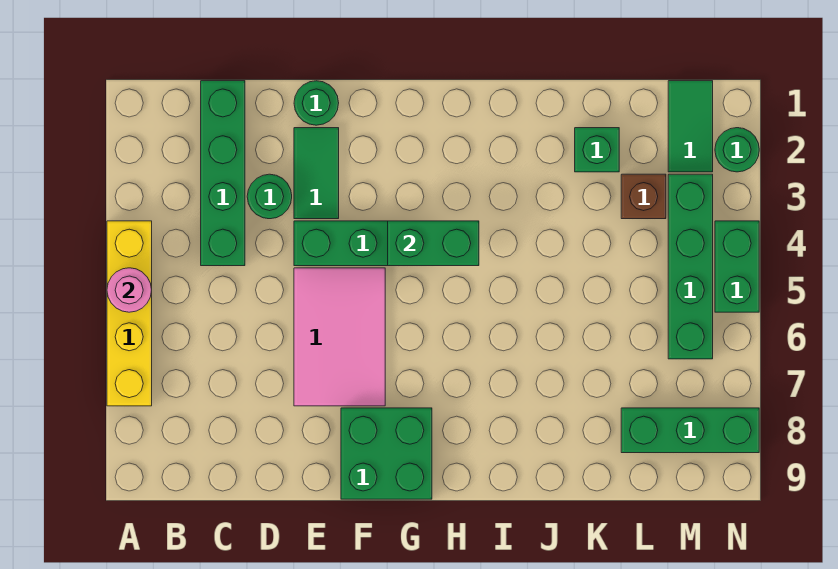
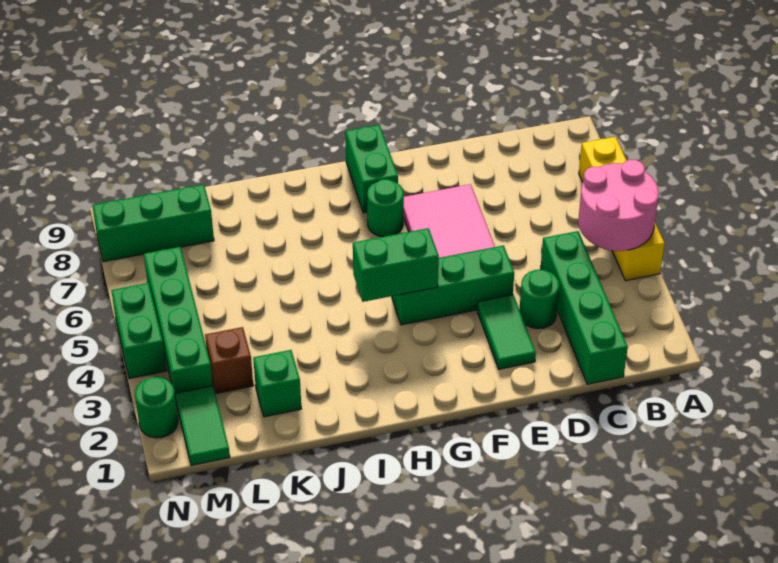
pink 1x1 round brick [107,268,152,312] -> pink 2x2 round brick [578,160,659,251]
green 1x1 round brick [294,81,339,125] -> green 1x1 round brick moved to [367,179,404,237]
green 2x2 brick [341,408,432,499] -> green 1x2 brick [345,125,398,213]

